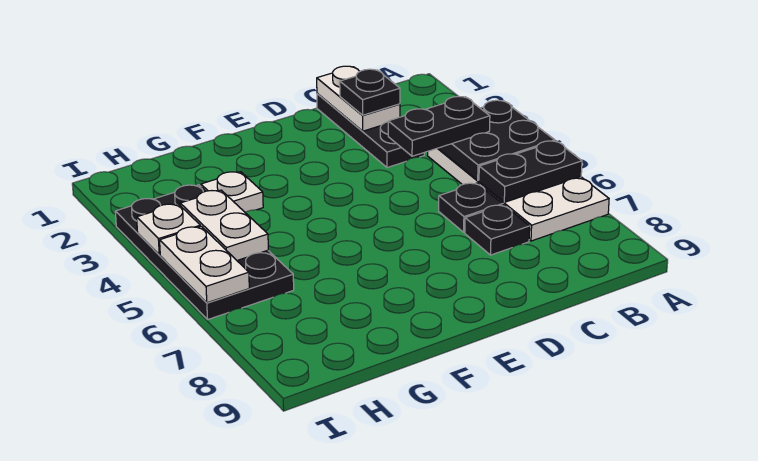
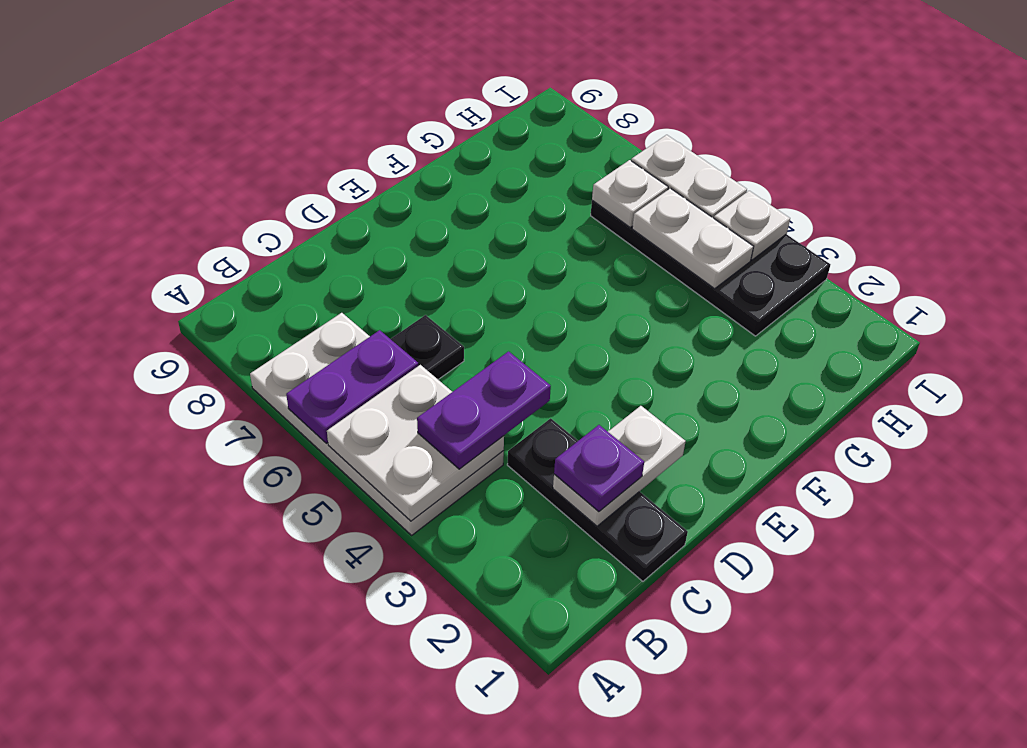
black 2x2 plate [438,100,555,181] -> white 2x2 plate [327,365,504,521]
black 1x2 plate [479,141,582,202] -> purple 1x2 plate [286,330,418,443]
black 1x2 plate [388,96,490,156] -> purple 1x2 plate [417,351,551,469]
white 1x2 plate [317,66,400,131] -> white 1x2 plate turned to [553,406,686,526]
black 1x1 plate [340,69,400,115] -> purple 1x1 plate [554,425,644,512]
black 1x1 plate [465,205,530,255] -> none
white 1x1 plate [201,172,263,212] -> white 1x1 plate moved to [592,160,668,227]

